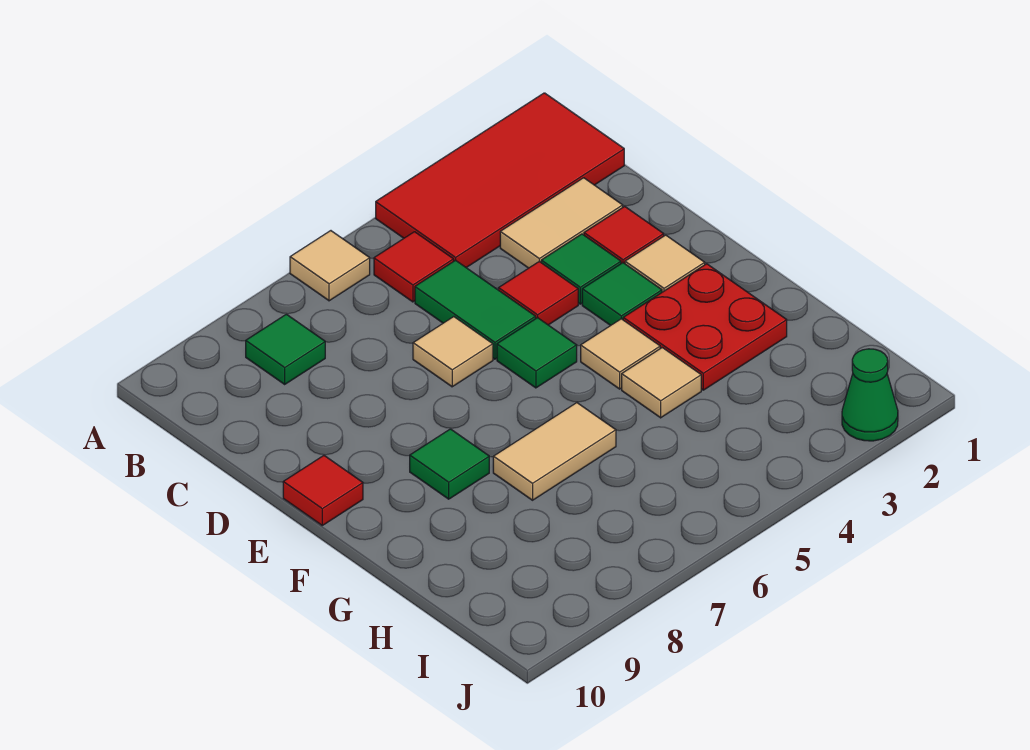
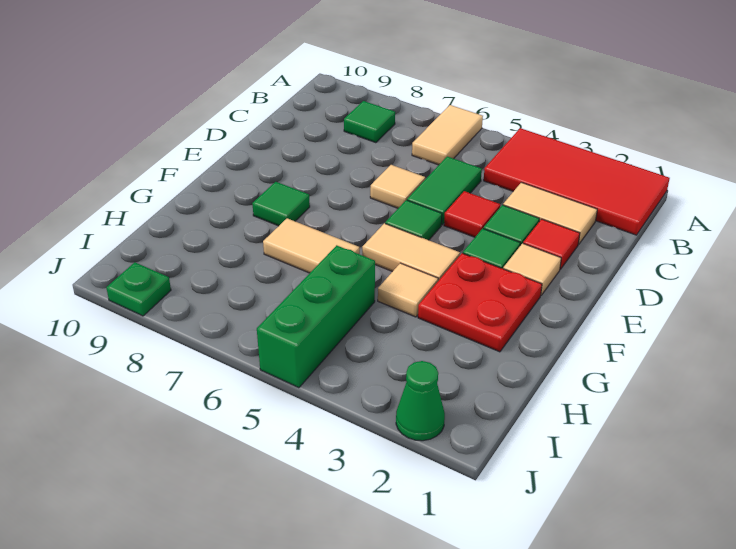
tan 1x1 tile [290,231,370,301] -> tan 1x2 tile [412,105,483,165]
red 1x1 tile [374,232,454,302] -> none
red 1x1 tile [283,456,363,525] -> none
tan 1x1 tile [581,319,660,389] -> tan 1x2 tile [362,223,460,281]
none -> green 1x3 brick [257,245,375,388]
none -> green 1x1 plate [106,262,171,316]

